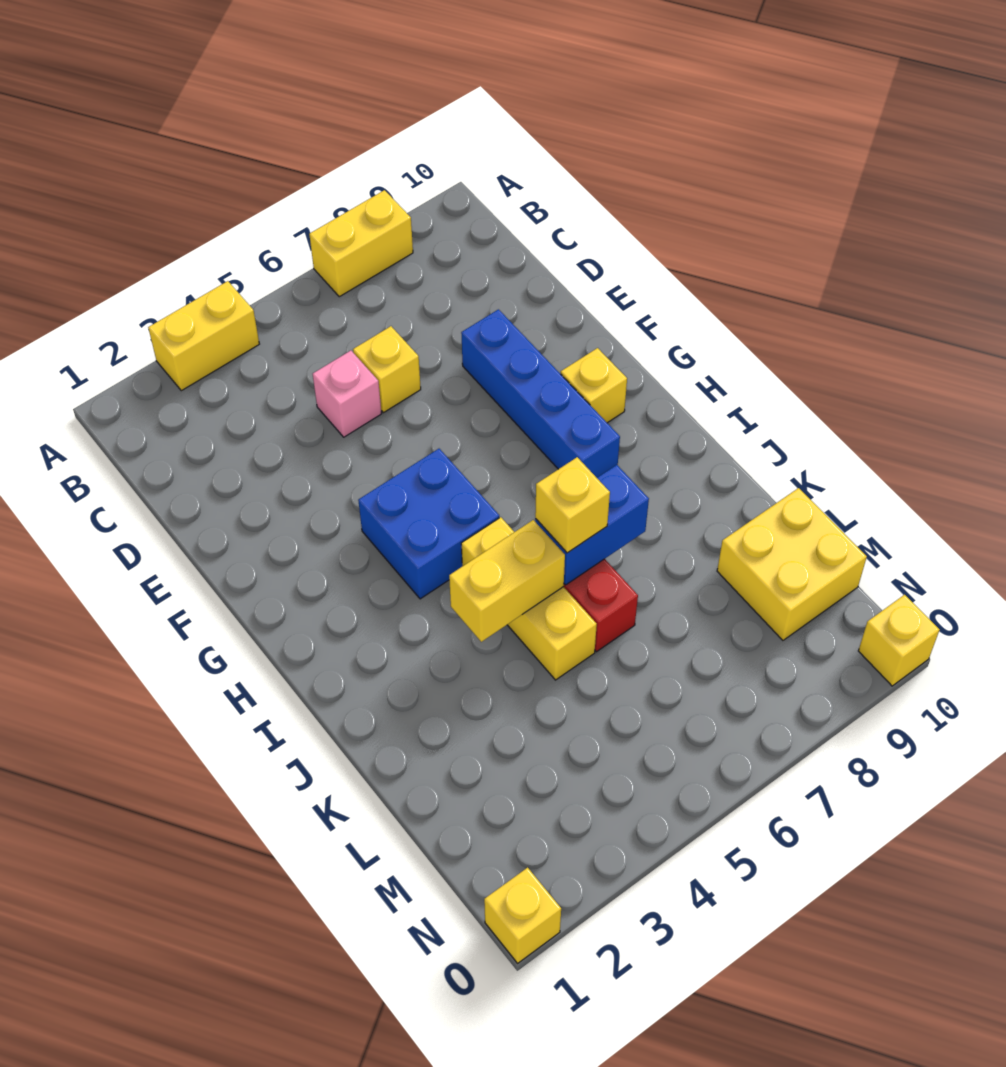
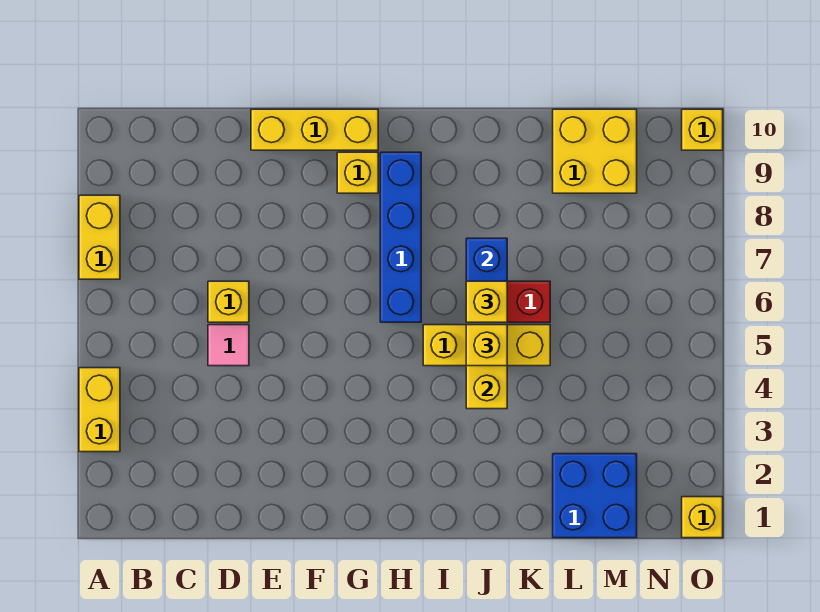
pink 1x1 brick [313,351,381,437] -> pink 1x1 tile [208,325,249,366]
blue 1x4 brick [461,309,620,478] -> blue 1x4 brick turned to [380,152,421,322]
none -> yellow 1x3 brick [251,109,378,150]
blue 2x2 brick [358,449,499,599] -> blue 2x2 brick moved to [553,454,637,538]
none -> yellow 1x1 brick [466,325,507,366]

